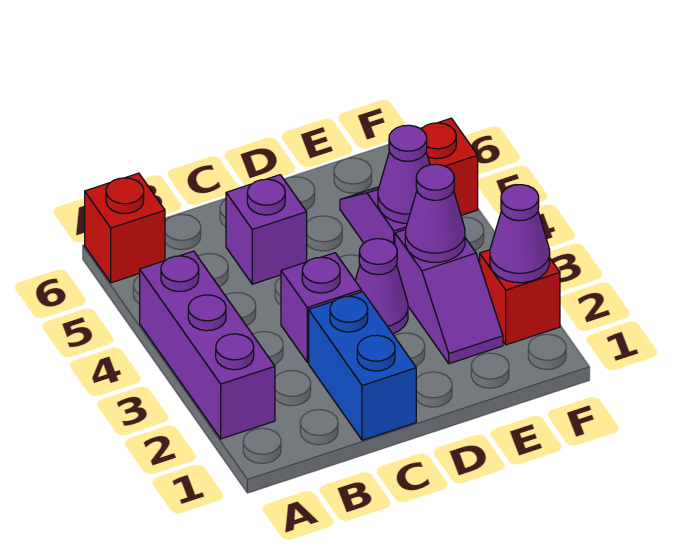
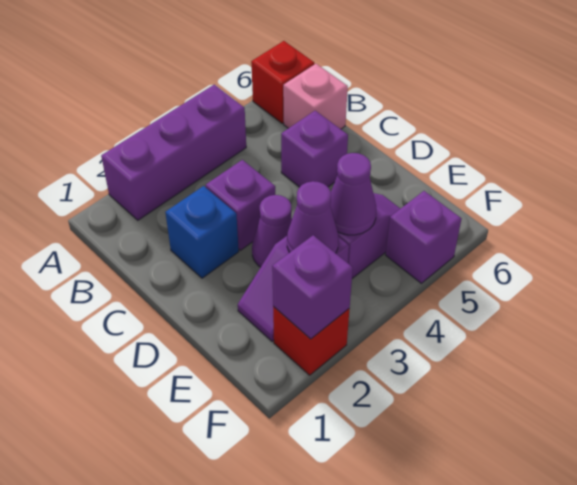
none -> pink 1x1 brick [283,64,348,129]
blue 1x2 brick [309,292,416,440] -> blue 1x1 brick [165,186,239,278]
purple 1x1 cone [490,185,550,283] -> purple 1x1 brick [272,235,353,339]
red 1x1 brick [420,118,478,215] -> purple 1x1 brick [386,191,461,283]

